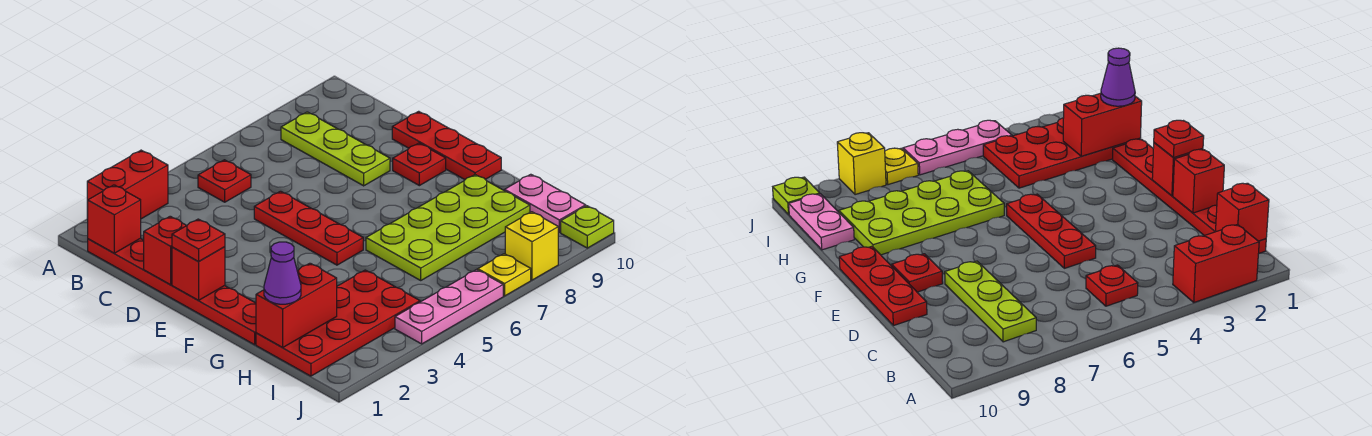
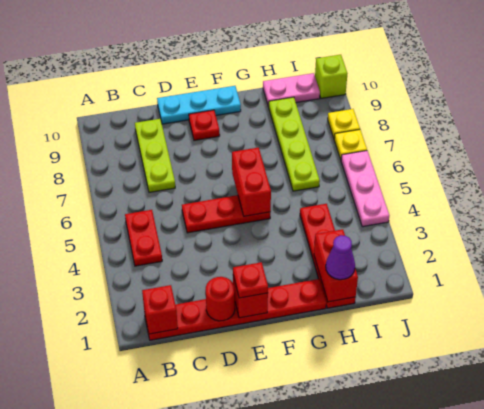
red 1x2 brick [87,150,168,220] -> red 1x2 brick moved to [232,148,271,216]
red 1x1 plate [198,160,251,202] -> red 1x2 plate [125,210,162,266]
lime 1x3 plate [281,112,390,186] -> lime 1x3 plate turned to [135,119,175,192]
red 1x1 brick [144,216,186,285] -> red 1x1 round brick [206,277,235,321]
red 1x3 plate [392,111,501,180] -> cyan 1x3 plate [157,86,241,124]
lime 2x4 plate [366,175,530,280] -> lime 1x4 plate [269,97,320,191]
red 2x4 plate [256,270,420,376] -> red 1x4 plate [300,204,356,308]
yellow 1x1 brick [505,212,558,280] -> yellow 1x1 plate [328,109,360,138]
lime 1x1 plate [561,206,614,248] -> lime 1x1 brick [315,55,347,98]

